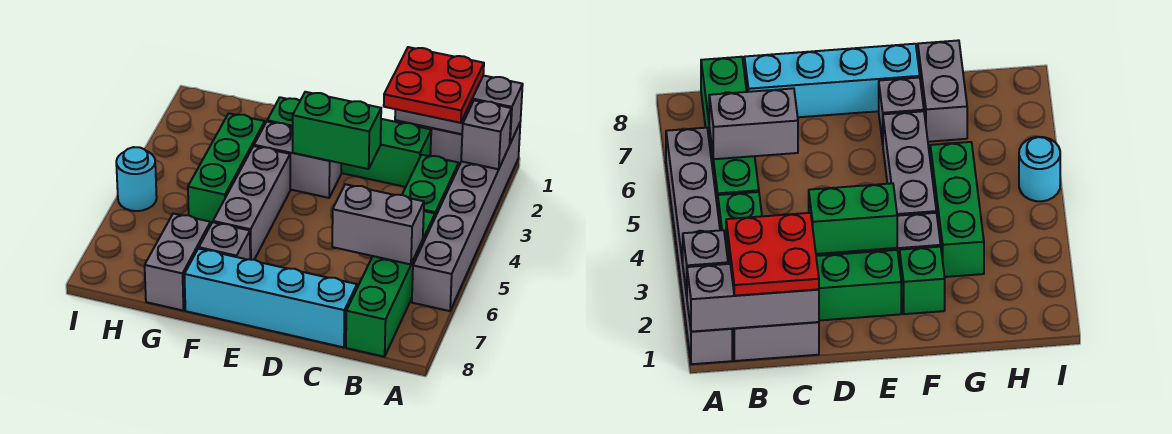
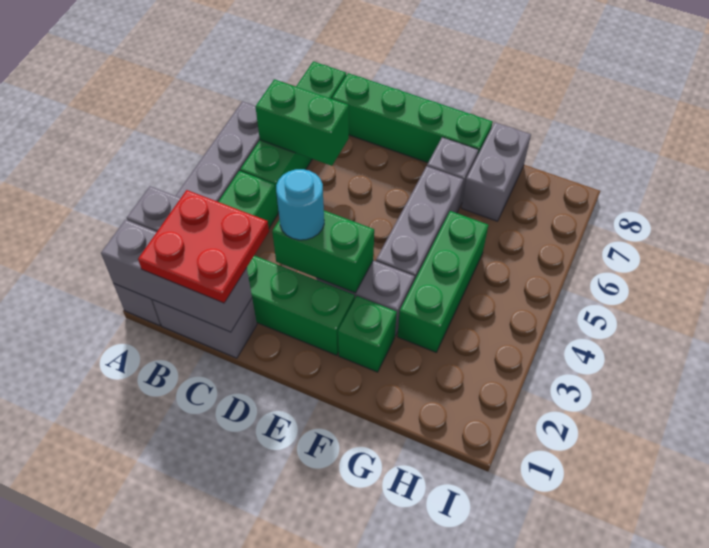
grey 1x2 brick [332,184,424,264] -> green 1x2 brick [255,79,349,166]
cyan 1x4 brick [184,249,357,347] -> green 1x4 brick [332,73,493,163]
cyan 1x1 round brick [116,147,157,211] -> cyan 1x1 round brick moved to [276,169,324,240]

